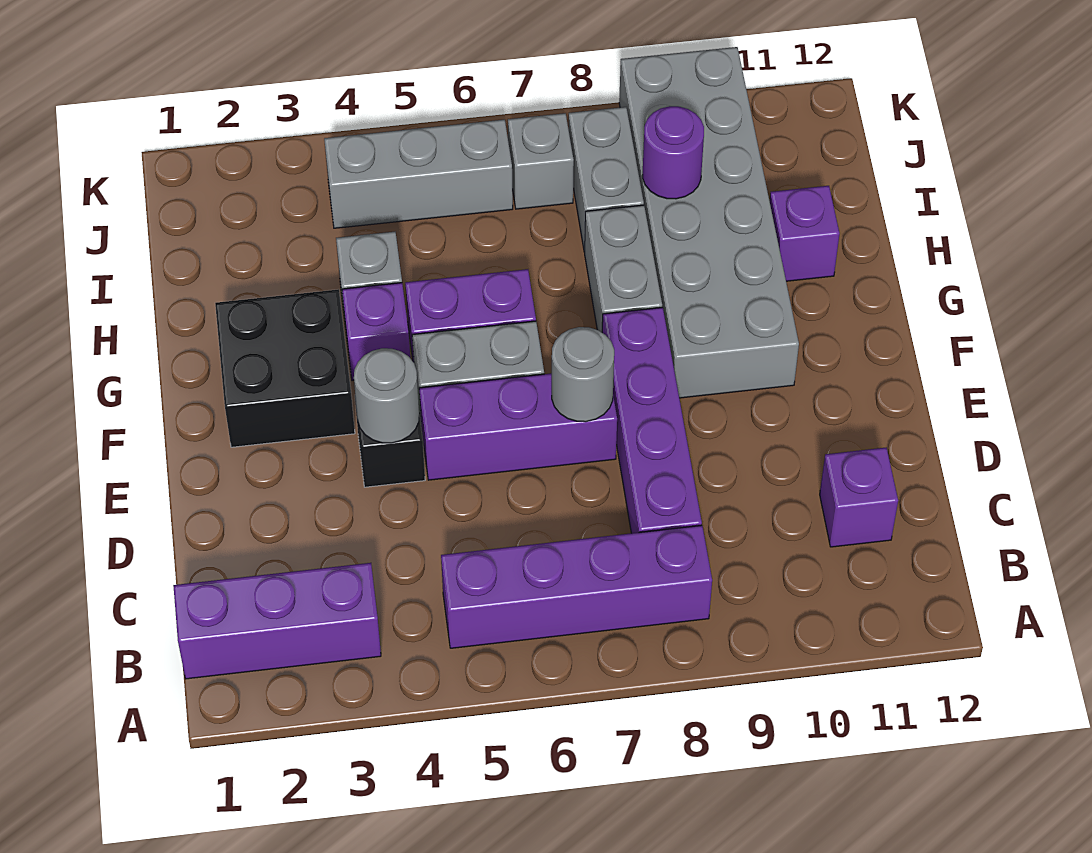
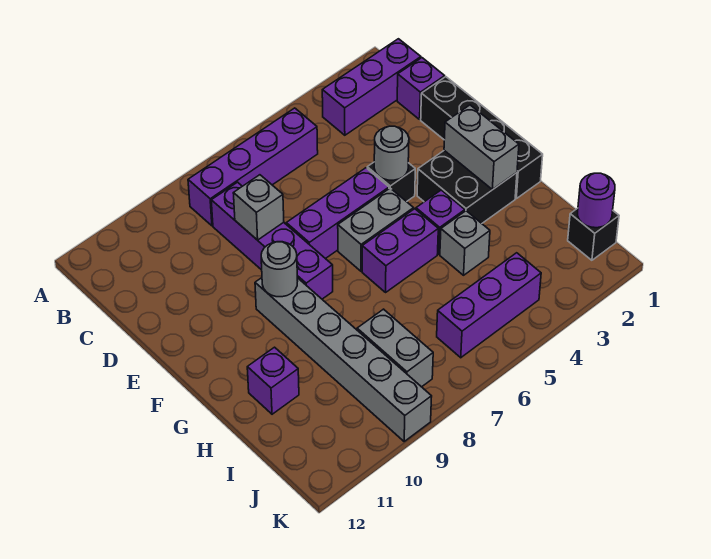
purple 1x1 brick [820,448,898,547] -> purple 1x1 brick moved to [397,58,445,119]
none -> black 1x4 brick [421,77,543,199]
grey 1x1 round brick [552,327,614,422] -> grey 1x1 round brick moved to [261,242,298,297]
grey 2x6 brick [619,47,799,398] -> grey 1x6 brick [255,278,432,441]
grey 1x2 brick [585,205,662,332] -> grey 1x2 brick moved to [444,105,519,190]
purple 1x1 round brick [643,106,704,199] -> purple 1x1 round brick moved to [578,173,615,228]
none -> black 1x1 brick [568,208,619,260]
grey 1x3 brick [324,120,513,228] -> purple 1x3 brick [437,253,541,358]
grey 1x1 brick [508,113,574,209] -> grey 1x1 brick moved to [233,175,284,240]

